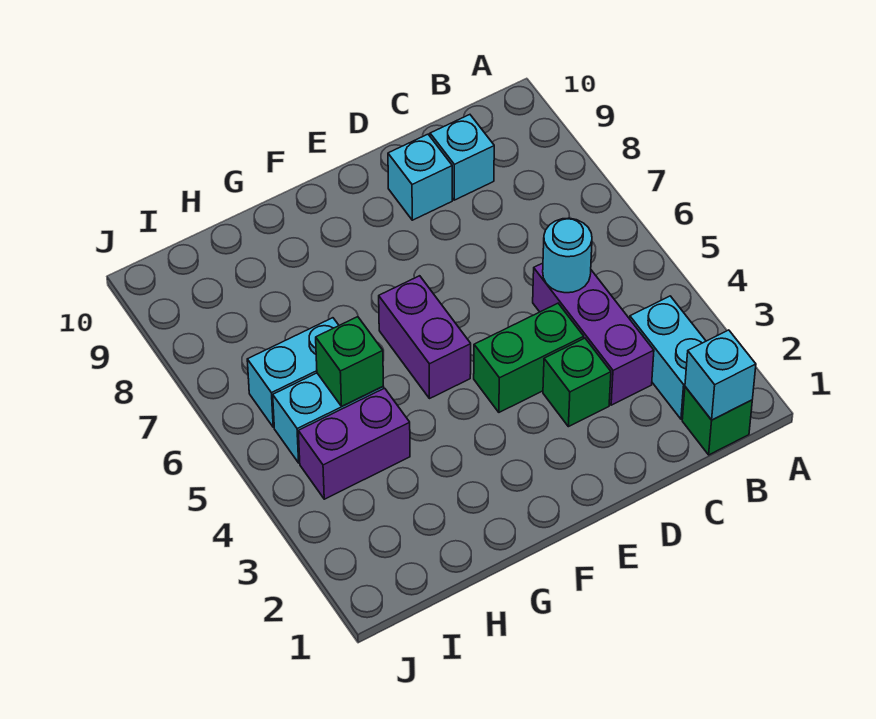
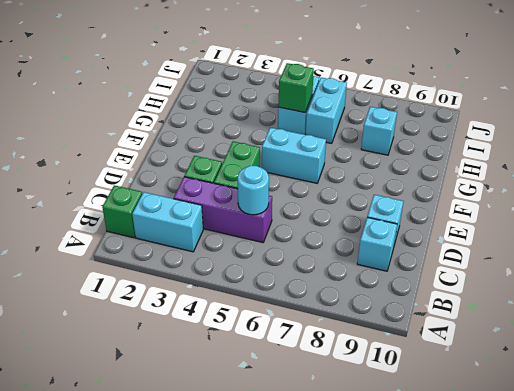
cyan 1x1 brick [685,330,756,420] -> cyan 1x1 brick moved to [361,107,397,155]
purple 1x2 brick [379,276,471,399] -> cyan 1x2 brick [262,128,326,183]
purple 1x2 brick [298,388,410,499] -> none

